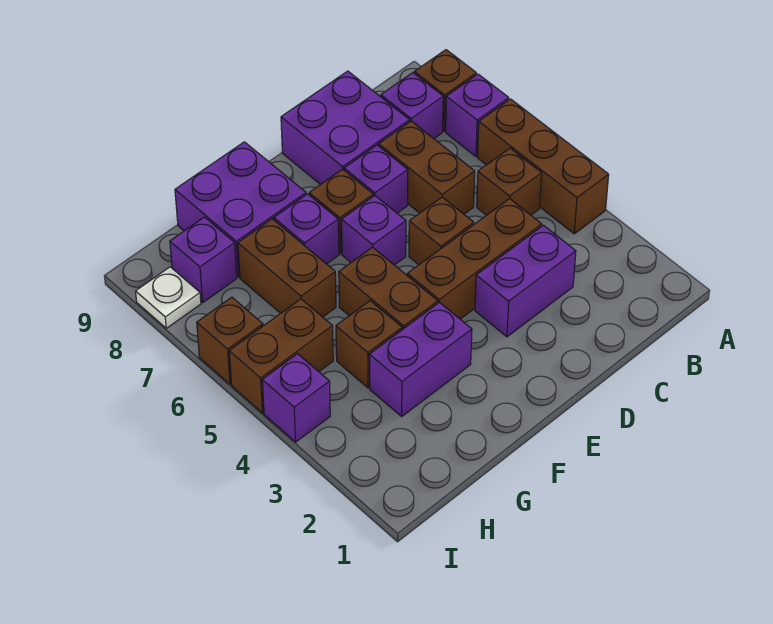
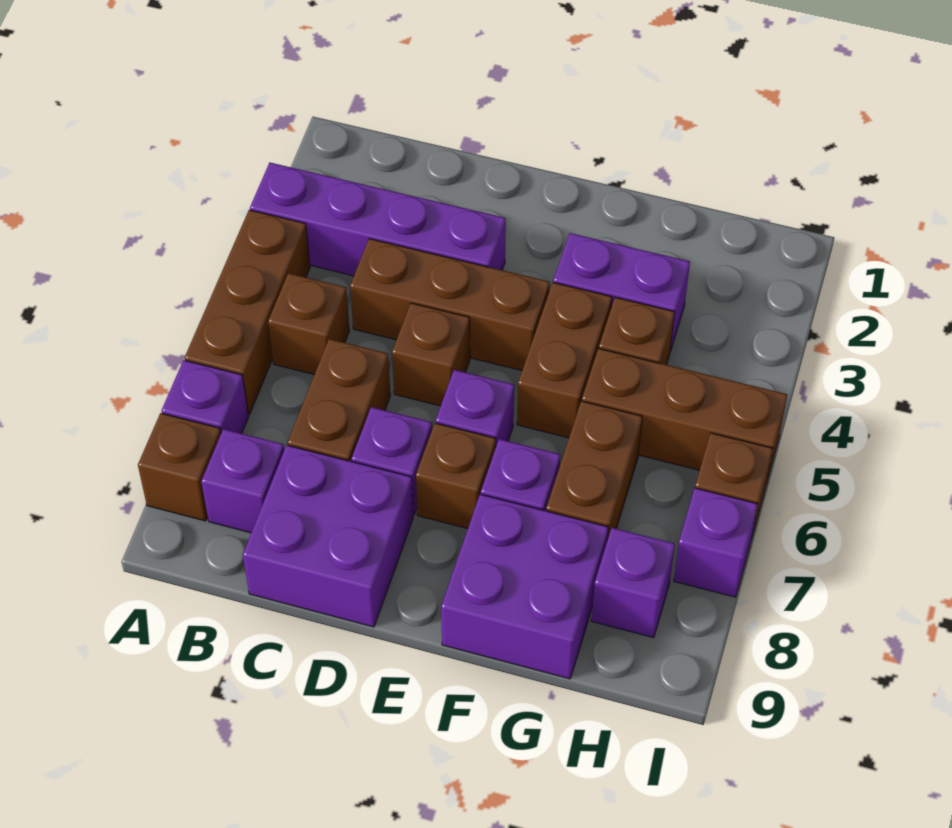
purple 1x2 brick [475,225,576,337] -> purple 1x4 brick [250,163,506,276]
brown 1x2 brick [229,299,333,413] -> brown 1x3 brick [582,348,787,483]
purple 1x1 brick [262,354,330,442] -> purple 1x1 brick moved to [674,488,758,597]
white 1x1 plate [136,267,201,328] -> none

